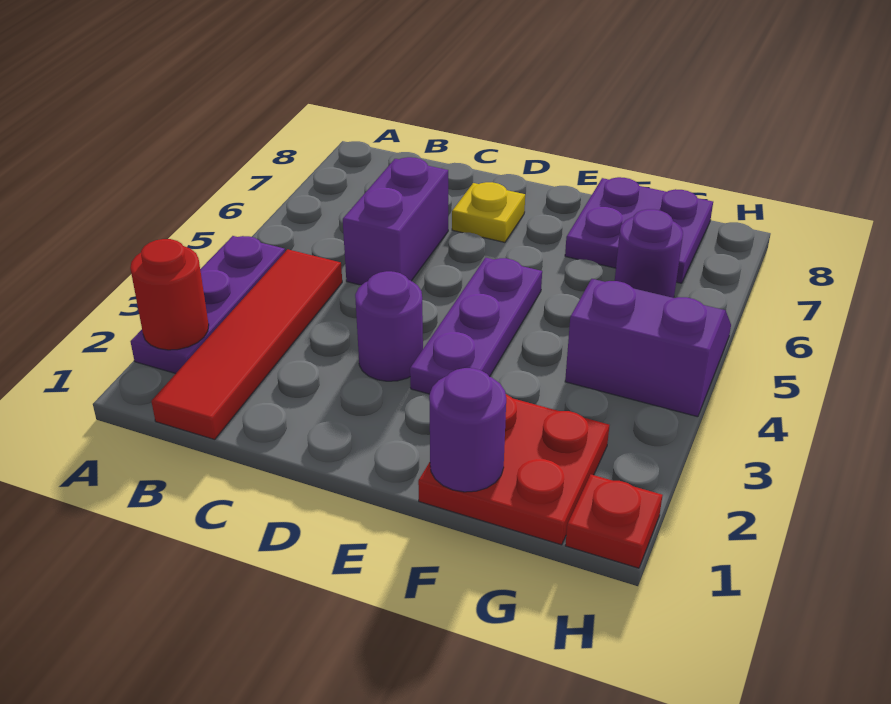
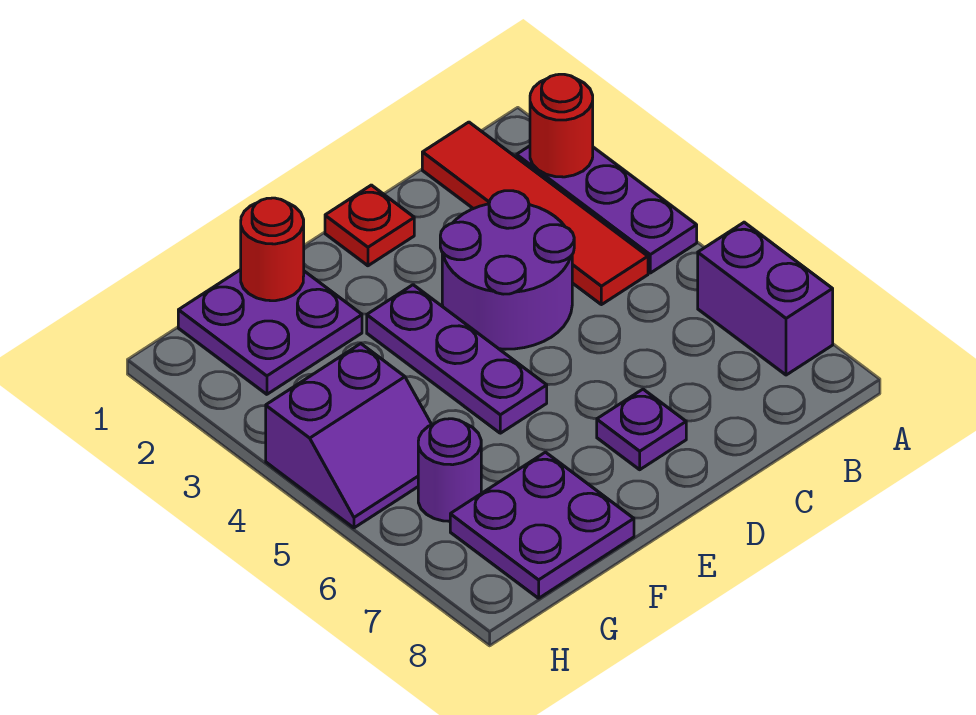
purple 1x2 brick [343,157,448,285] -> purple 1x2 brick moved to [698,222,833,375]
purple 1x1 round brick [355,271,423,381] -> purple 2x2 round brick [440,191,574,349]
yellow 1x1 plate [452,182,525,242] -> purple 1x1 plate [597,389,686,470]
red 2x2 plate [418,394,609,545] -> purple 2x2 plate [178,270,362,394]
purple 1x1 round brick [429,368,506,492] -> red 1x1 round brick [241,198,304,301]
red 1x1 plate [565,475,663,568] -> red 1x1 plate moved to [325,185,414,266]

